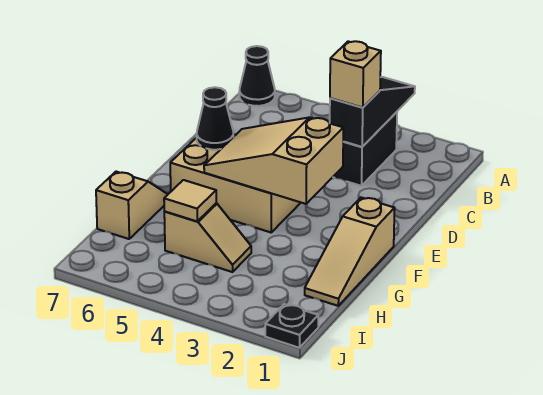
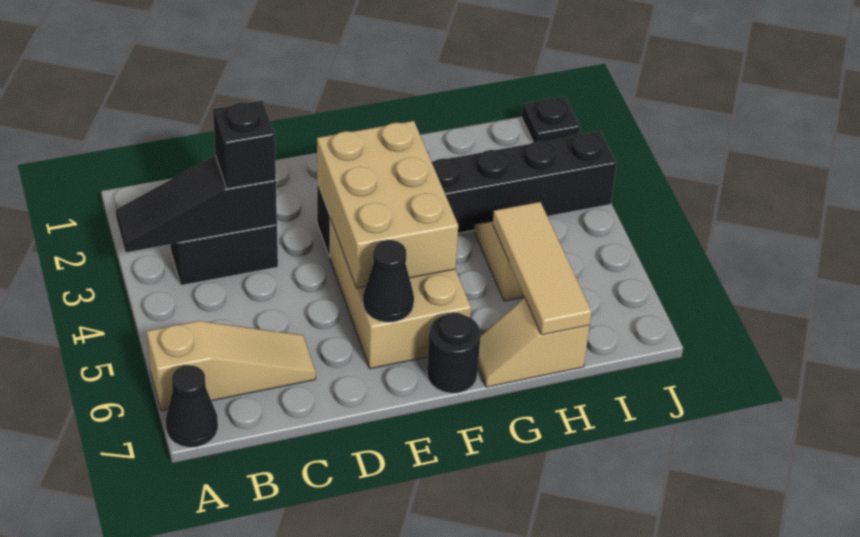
tan 1x1 brick [330,41,381,108] -> black 1x1 brick [213,101,276,189]
none -> black 1x6 brick [317,131,617,257]
tan 2x3 slope [204,117,343,204] -> tan 2x3 brick [317,121,458,288]
tan 1x3 slope [305,197,395,306] -> tan 1x3 slope moved to [147,321,316,411]
none -> black 1x1 round brick [427,313,481,393]
tan 1x1 tile [164,180,216,221] -> tan 1x3 tile [492,202,592,335]

